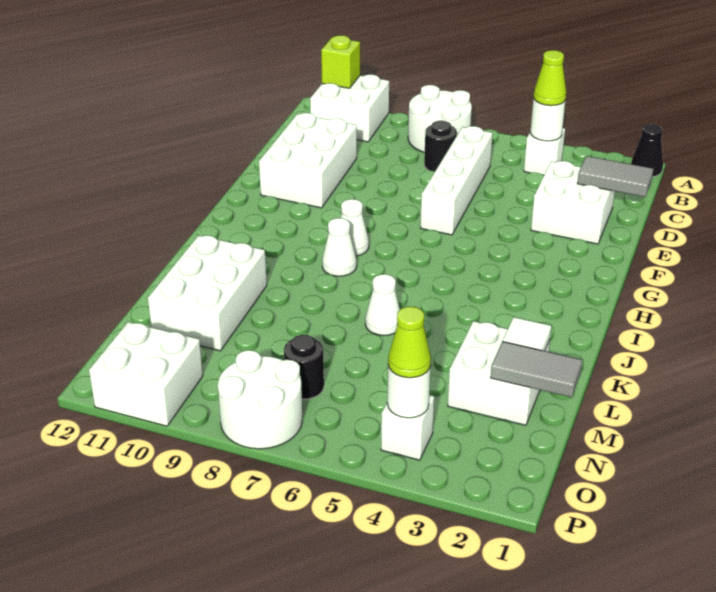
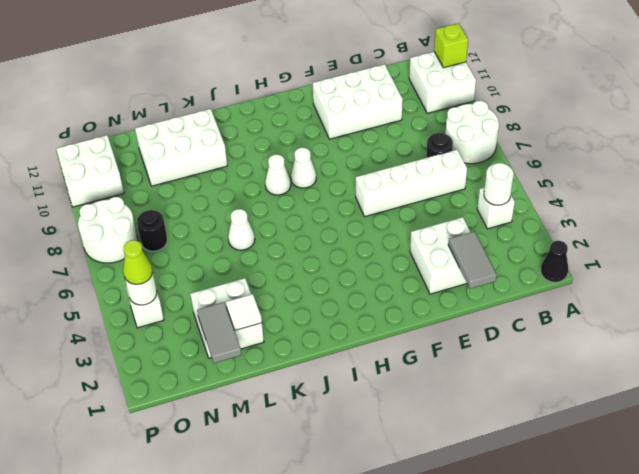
lime 1x1 cone [533,50,566,106] -> none

